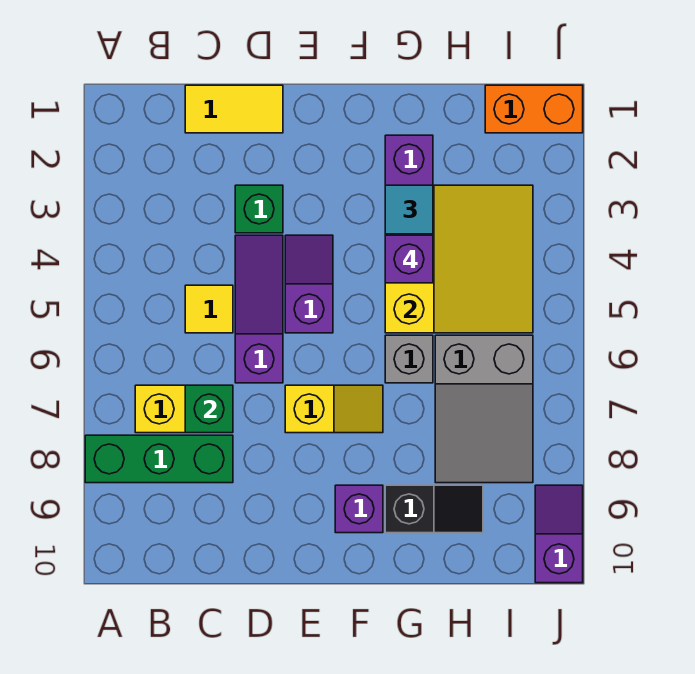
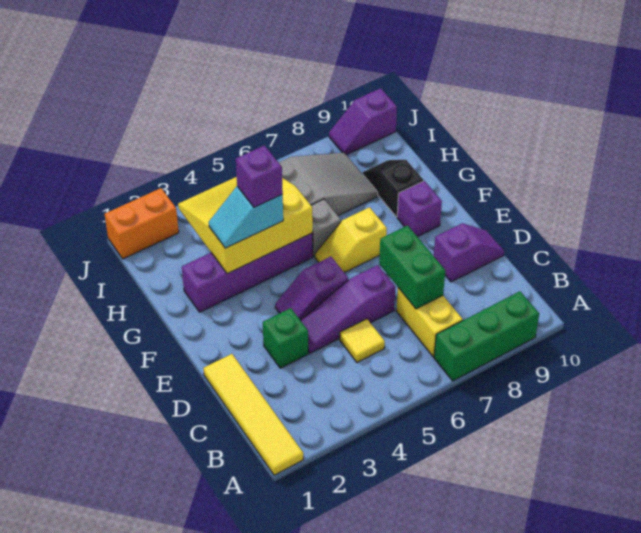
green 1x3 brick [85,435,233,483] -> green 1x3 brick turned to [434,291,539,381]
yellow 1x2 tile [185,85,283,133] -> yellow 1x4 tile [203,354,303,475]
green 1x1 brick [185,385,233,433] -> green 1x2 brick [379,226,445,309]
none -> purple 1x2 slope [434,223,504,282]
yellow 1x2 slope [285,385,383,433] -> yellow 1x2 slope turned to [315,207,387,273]
orange 1x2 brick [485,85,583,133] -> orange 1x2 brick turned to [105,188,179,259]

